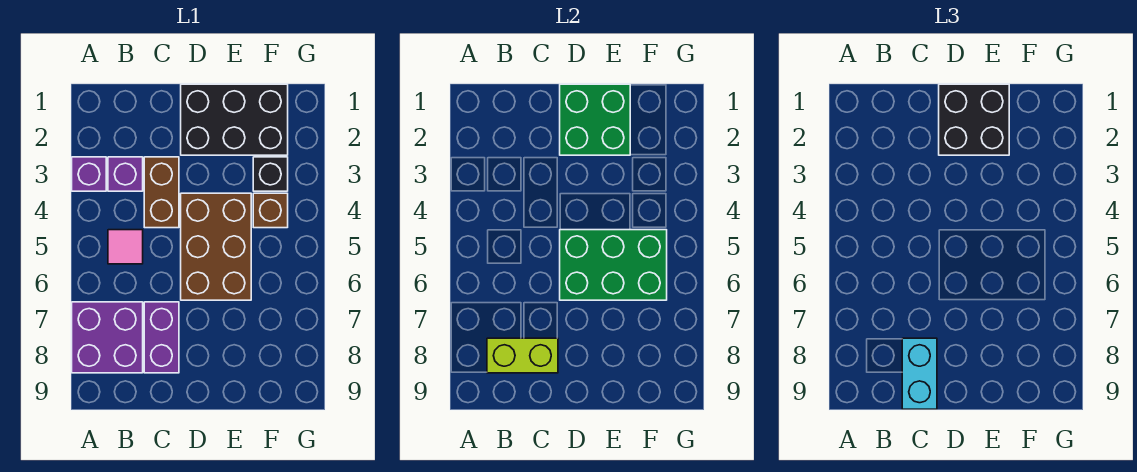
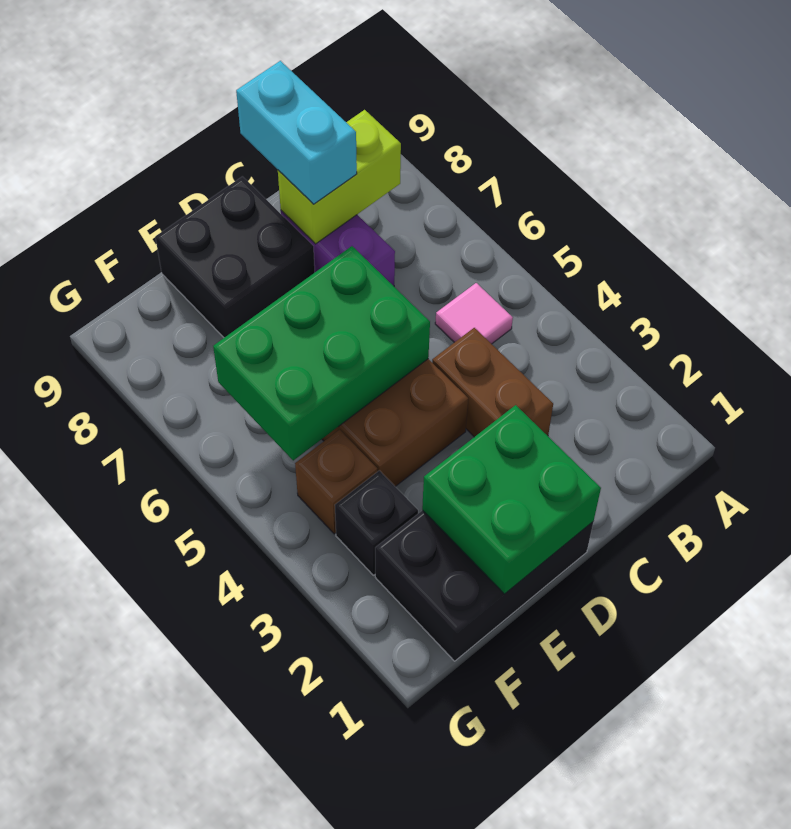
purple 1x1 brick [72,157,106,191] -> none
purple 2x2 brick [72,302,143,373] -> none
purple 1x1 brick [108,157,143,191] -> none
black 2x2 brick [939,84,1009,155] -> black 2x2 brick moved to [155,176,315,338]

